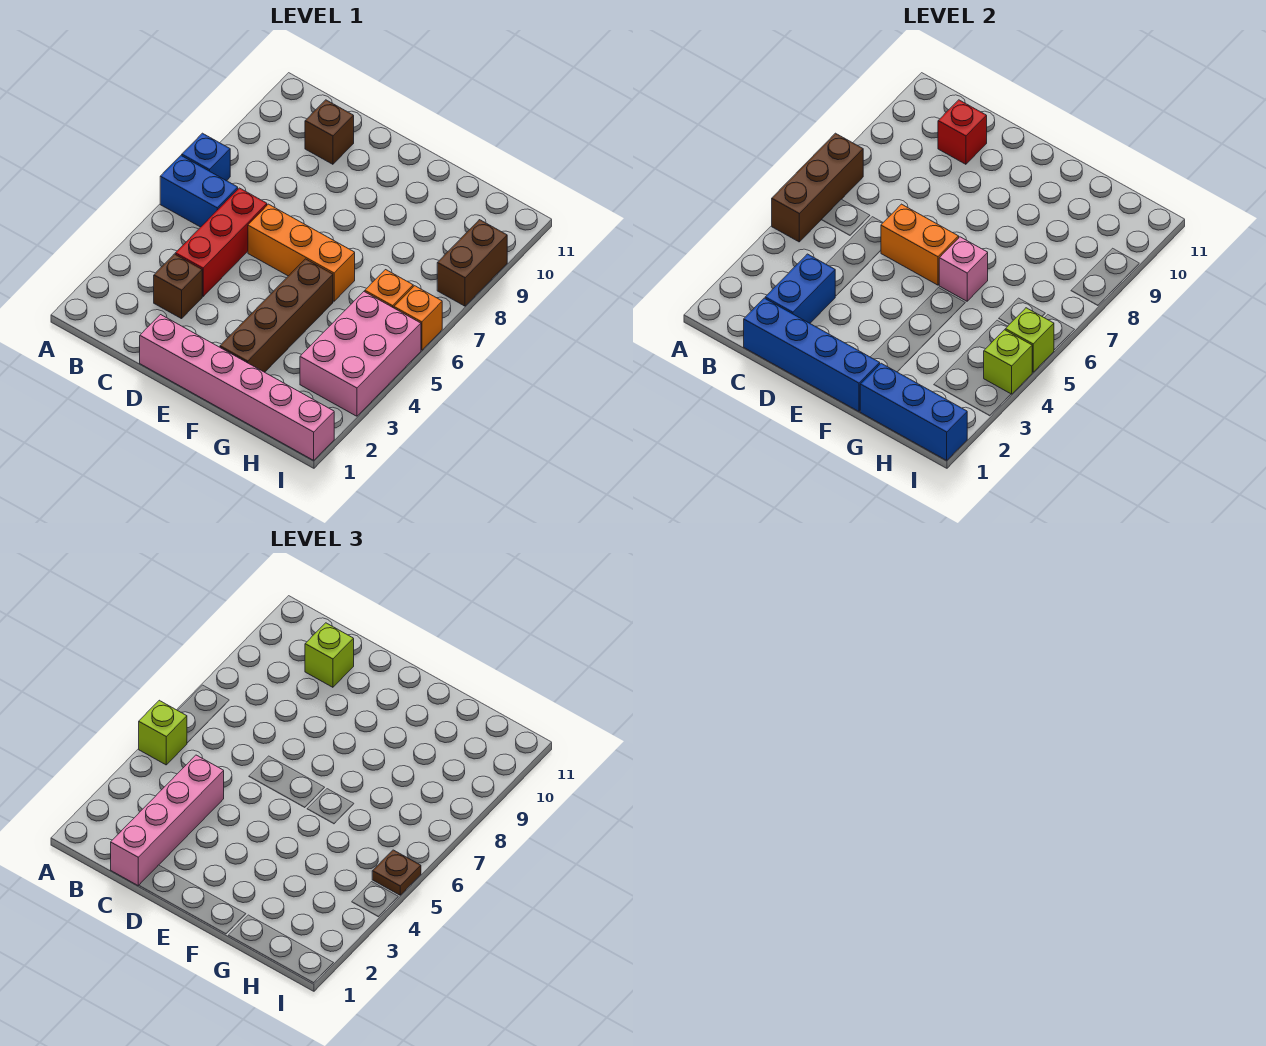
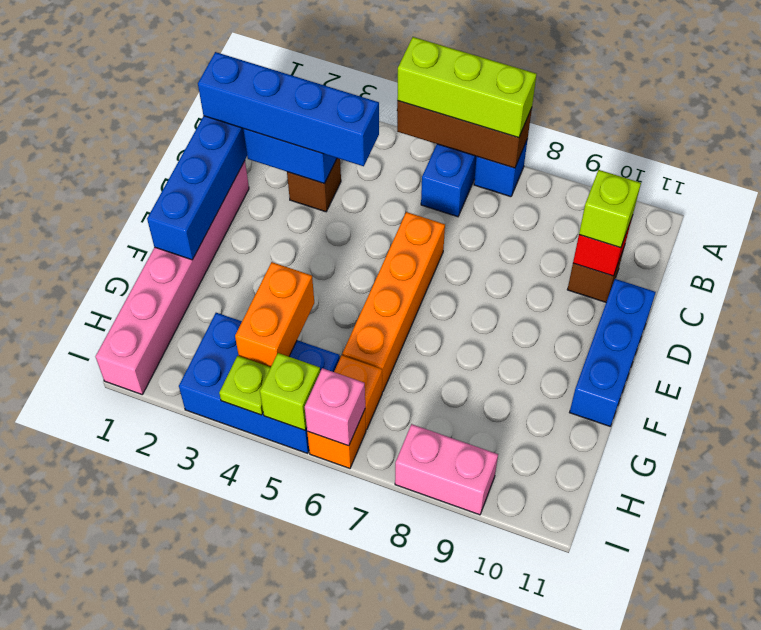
lime 1x1 brick [139,700,187,765] -> lime 1x3 brick [397,37,537,138]
pink 1x4 brick [111,755,224,886] -> blue 1x4 brick [198,52,379,166]
red 1x3 brick [175,188,267,296] -> none
orange 1x3 brick [248,204,355,301] -> orange 1x4 brick [342,212,445,392]
orange 1x2 brick [881,204,959,285] -> orange 1x2 brick moved to [235,262,314,367]
brown 1x4 brick [220,259,333,372] -> none
pink 1x1 brick [939,237,988,301] -> pink 1x1 brick moved to [305,368,365,446]
blue 1x3 brick [860,363,967,460] -> blue 1x3 brick moved to [570,279,656,426]
pink 2x3 brick [300,292,421,416] -> blue 2x3 brick [179,313,340,453]
lime 1x1 brick [984,330,1032,394] -> lime 1x1 plate [219,356,271,415]
brown 1x1 plate [372,850,421,895] -> none
brown 1x2 brick [437,220,507,306] -> pink 1x2 brick [395,424,498,515]

